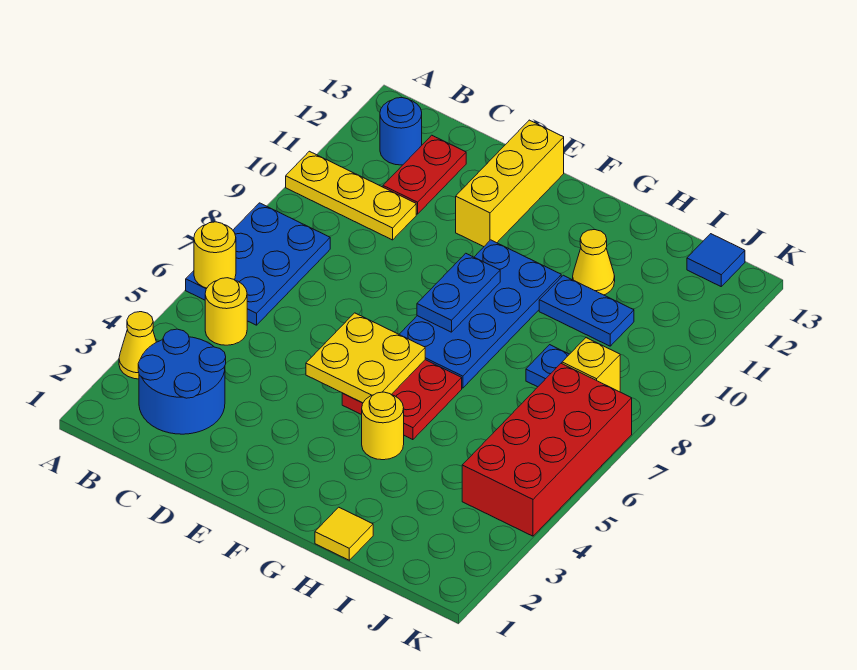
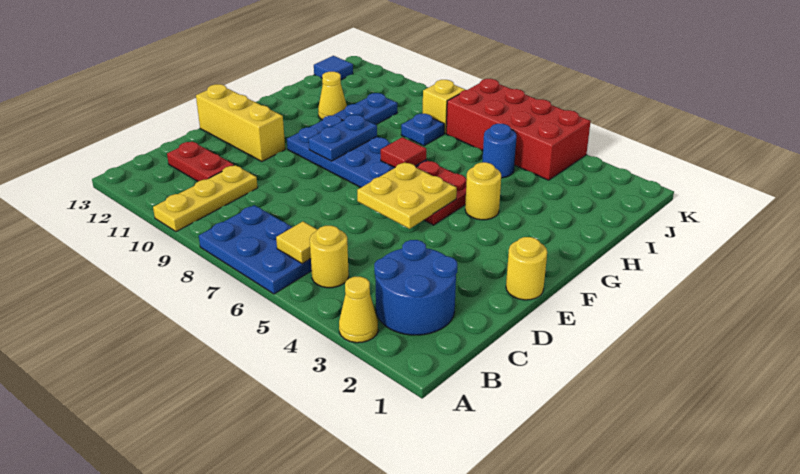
yellow 1x1 round brick [194,222,236,288] -> yellow 1x1 round brick moved to [506,237,547,300]
blue 1x1 round brick [380,98,422,165] -> blue 1x1 round brick moved to [482,124,517,178]
blue 1x2 plate [417,253,500,332] -> blue 1x2 plate turned to [309,115,377,161]
none -> red 1x1 tile [381,137,426,167]
yellow 1x1 tile [315,507,373,560] -> yellow 1x1 tile moved to [276,222,317,264]

